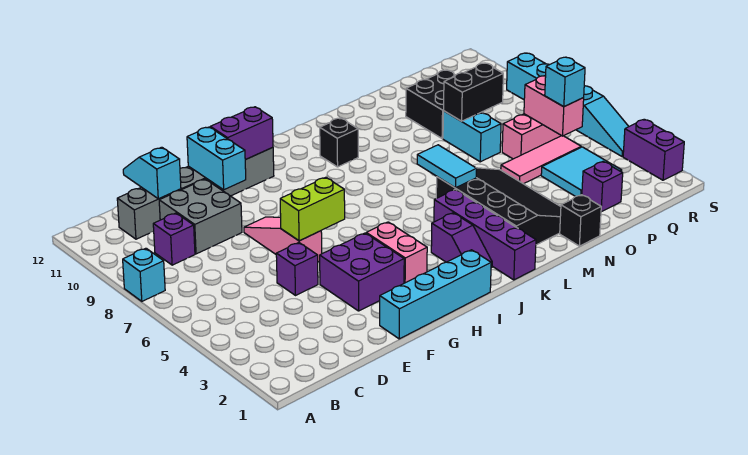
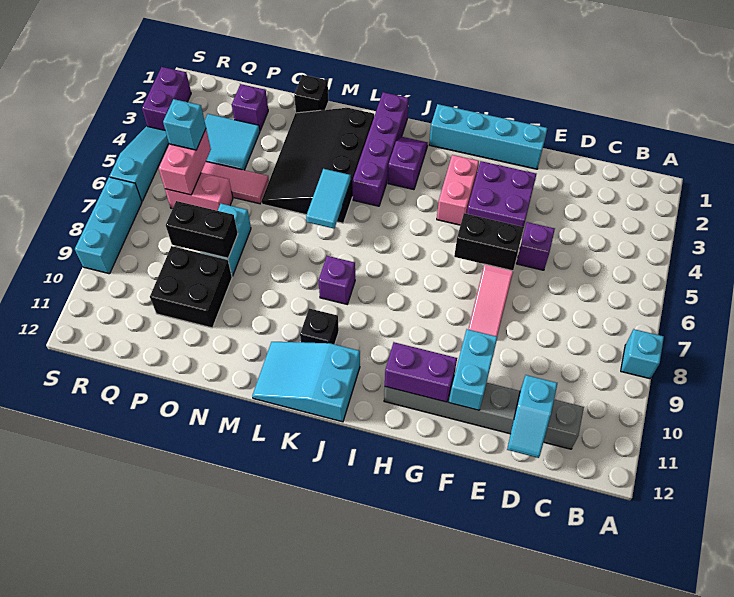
purple 1x1 brick [153,213,195,265] -> purple 1x1 brick moved to [318,256,355,304]
grey 2x2 brick [159,179,242,254] -> none
lime 1x2 brick [280,177,345,241] -> black 1x2 brick [454,213,524,271]
none -> cyan 2x3 slope [252,342,360,422]

